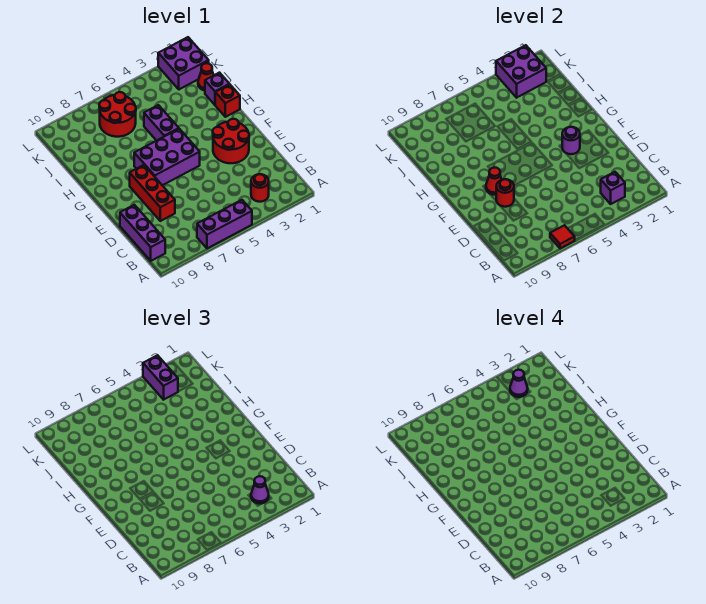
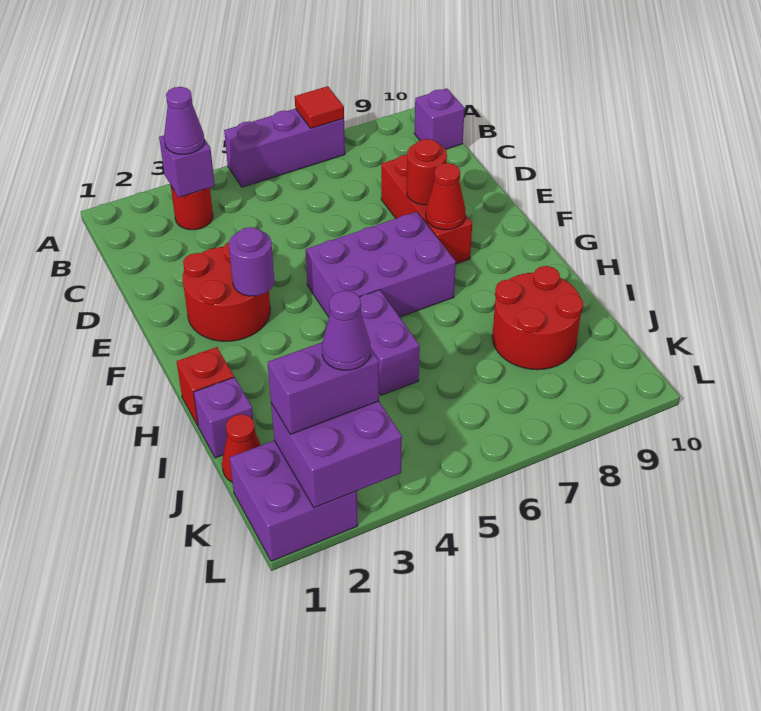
purple 1x3 brick [120,205,165,261] -> purple 1x1 brick [414,88,465,149]
red 2x2 round brick [99,92,136,137] -> red 2x2 round brick moved to [492,266,583,370]
purple 1x2 brick [143,355,178,400] -> purple 1x2 brick turned to [268,342,379,434]

